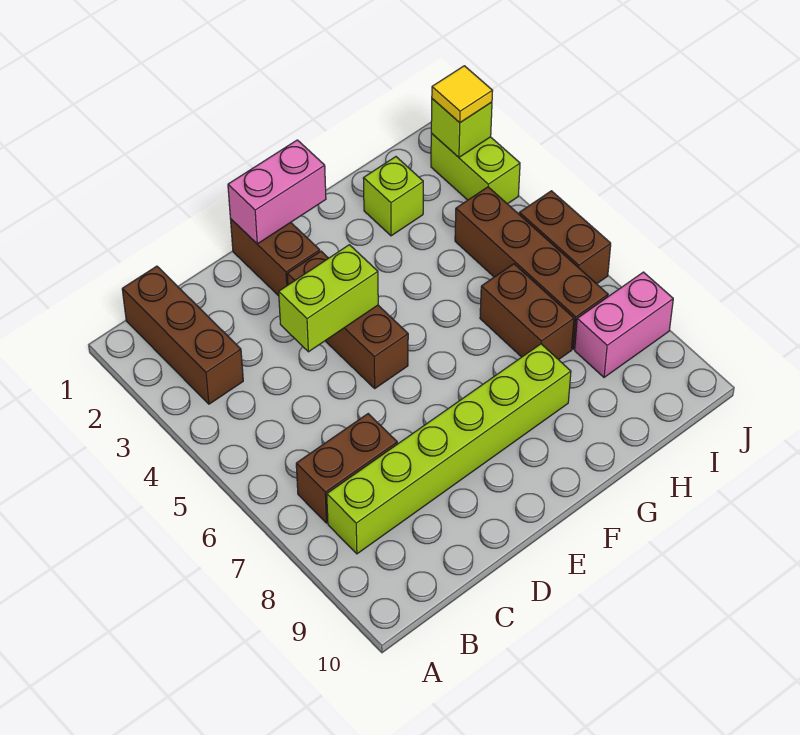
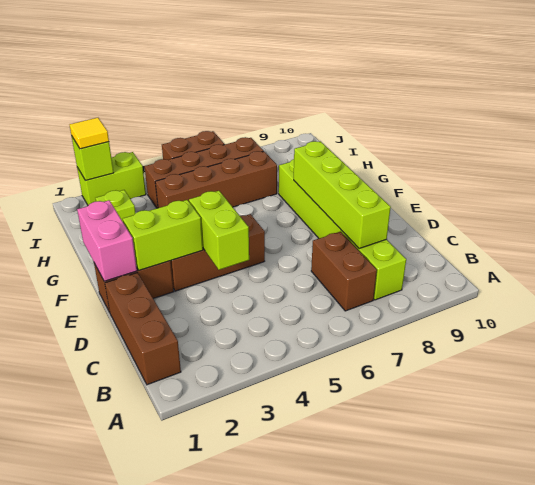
brown 1x3 brick [122,266,243,404] -> brown 1x3 brick turned to [105,273,181,385]
none -> lime 1x4 brick [294,141,391,248]
none -> lime 1x2 brick [123,200,203,270]
brown 1x2 brick [480,264,574,360] -> brown 1x4 brick [155,151,277,208]
pink 1x2 brick [575,272,673,377] -> none

